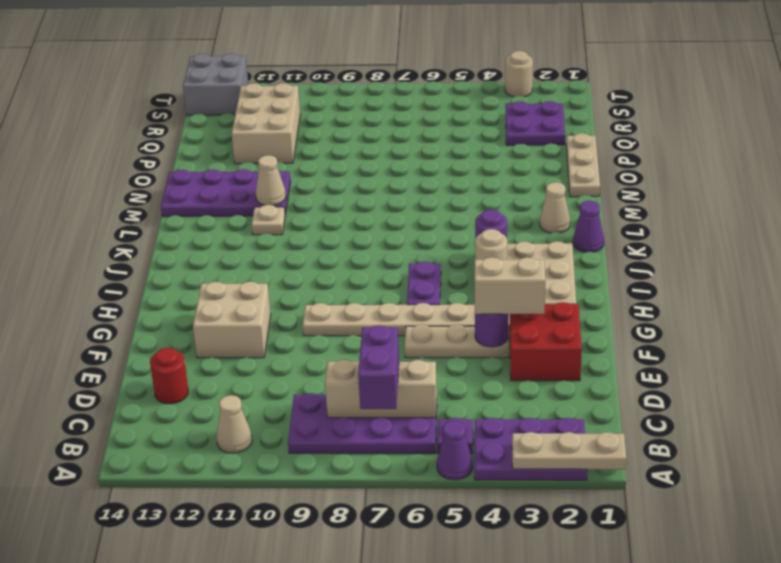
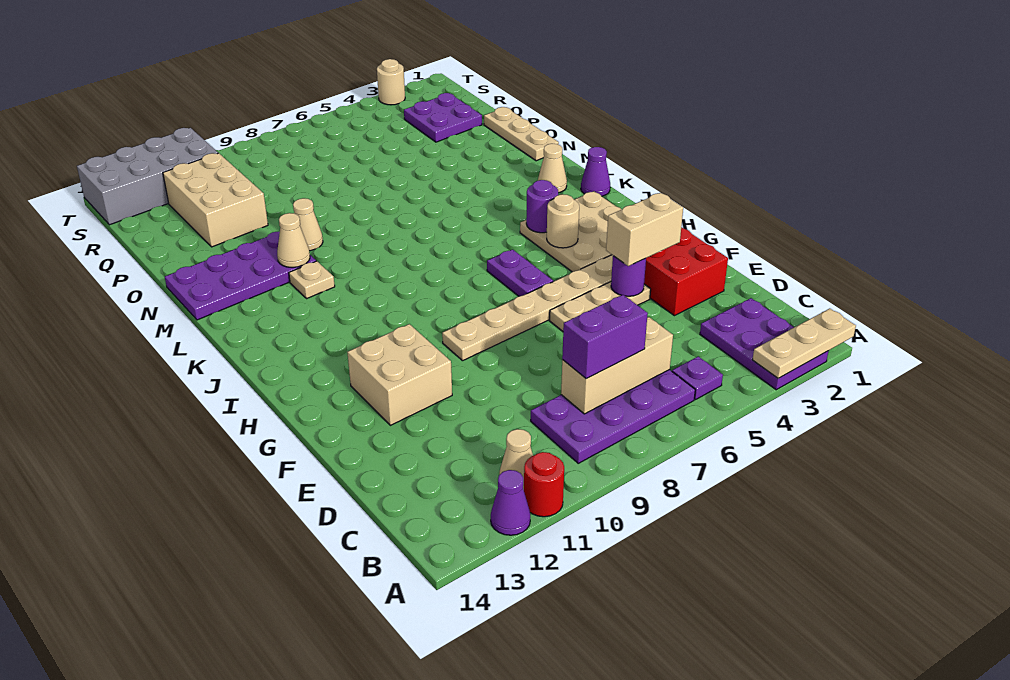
purple 2x3 plate [474,418,587,480] -> purple 2x3 plate turned to [700,298,828,390]
purple 1x1 cone [437,421,473,480] -> purple 1x1 cone moved to [491,470,530,535]
purple 1x2 brick [358,325,399,409] -> purple 1x2 brick turned to [562,295,648,379]
red 1x1 round brick [150,348,188,404] -> red 1x1 round brick moved to [524,452,564,517]
none -> tan 1x1 cone [293,198,323,251]
grey 2x2 brick [183,54,248,115] -> grey 2x4 brick [77,128,218,225]

